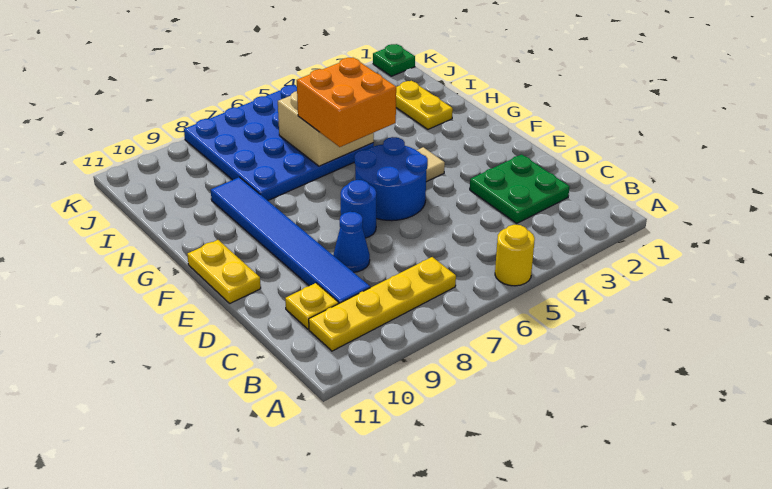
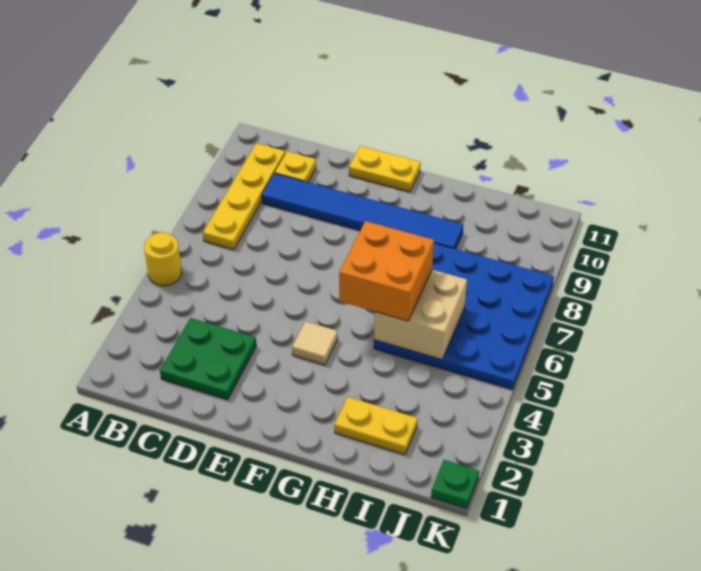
blue 1x1 cone [333,212,370,272] -> none
blue 2x2 round brick [354,137,428,221] -> none
blue 1x1 round brick [341,180,376,238] -> none

